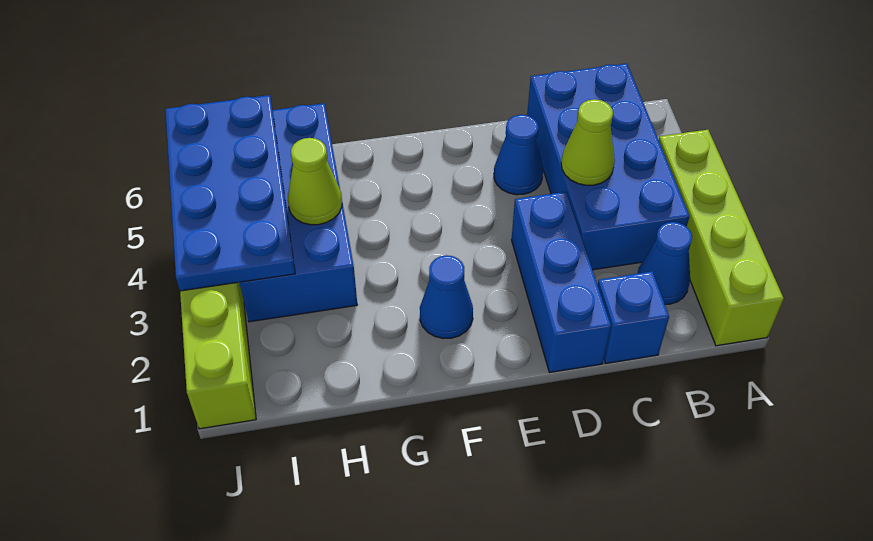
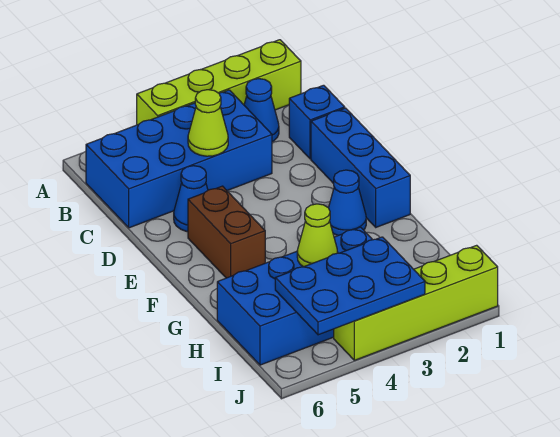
blue 1x3 brick [512,192,611,373] -> blue 1x3 brick turned to [311,108,410,227]
none -> brown 1x2 brick [188,186,265,278]
blue 2x4 plate [165,95,295,291] -> blue 2x3 plate [275,237,425,335]

